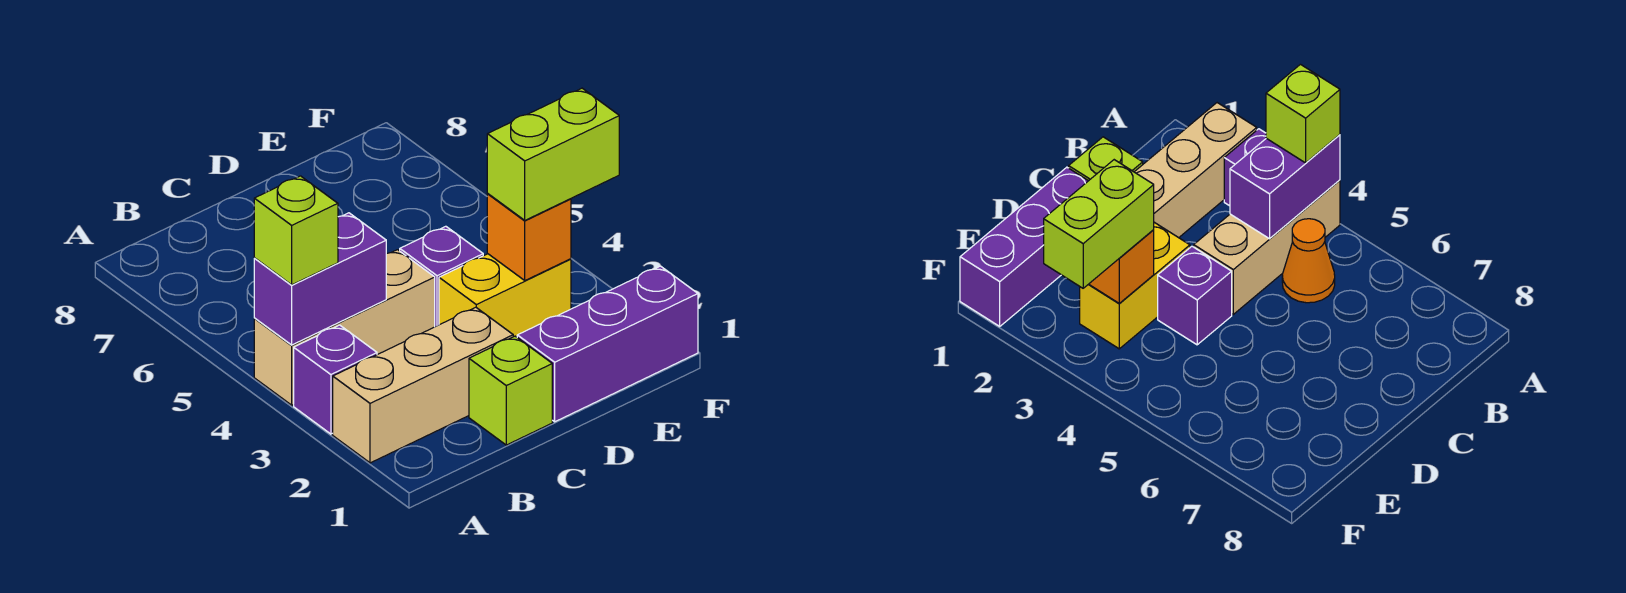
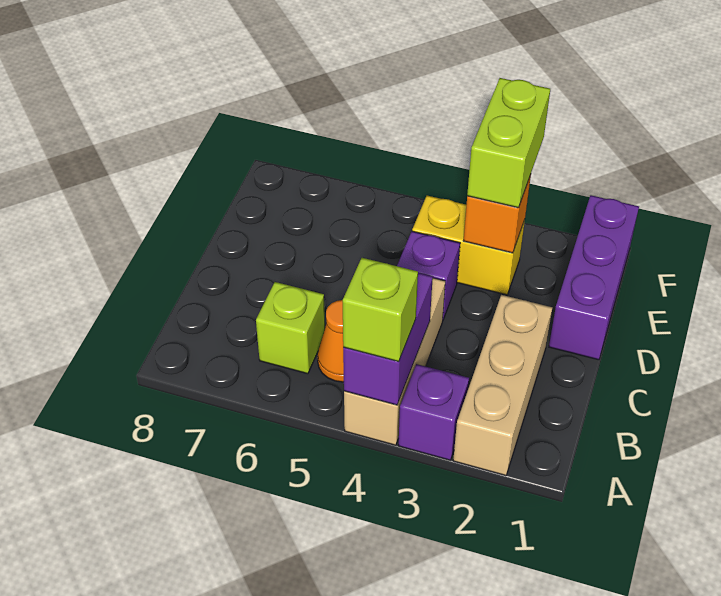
lime 1x1 brick [469,336,552,445] -> lime 1x1 brick moved to [256,282,325,374]
yellow 1x2 brick [439,254,571,337] -> yellow 1x2 brick turned to [412,196,525,295]

